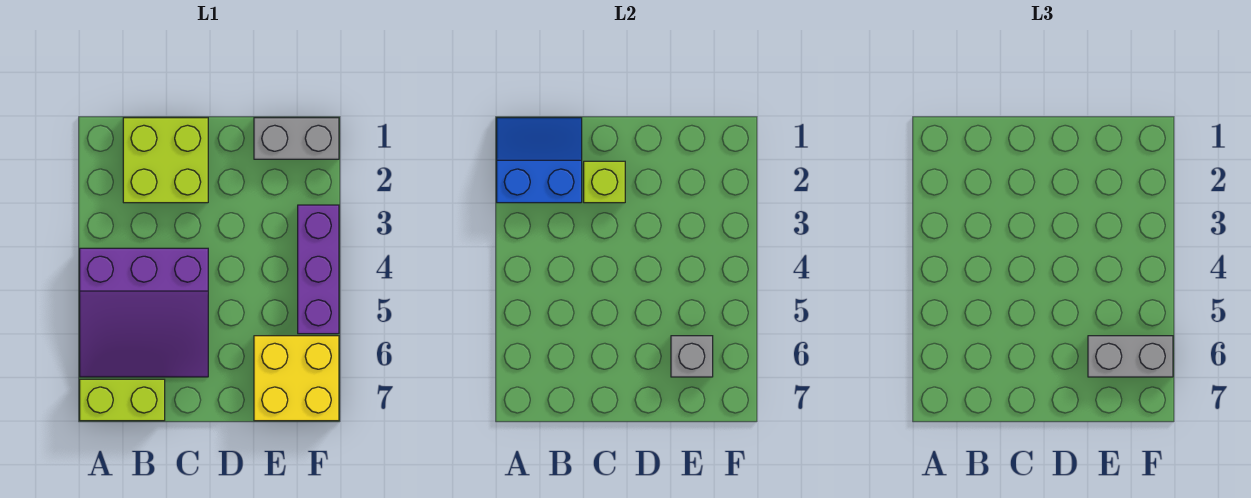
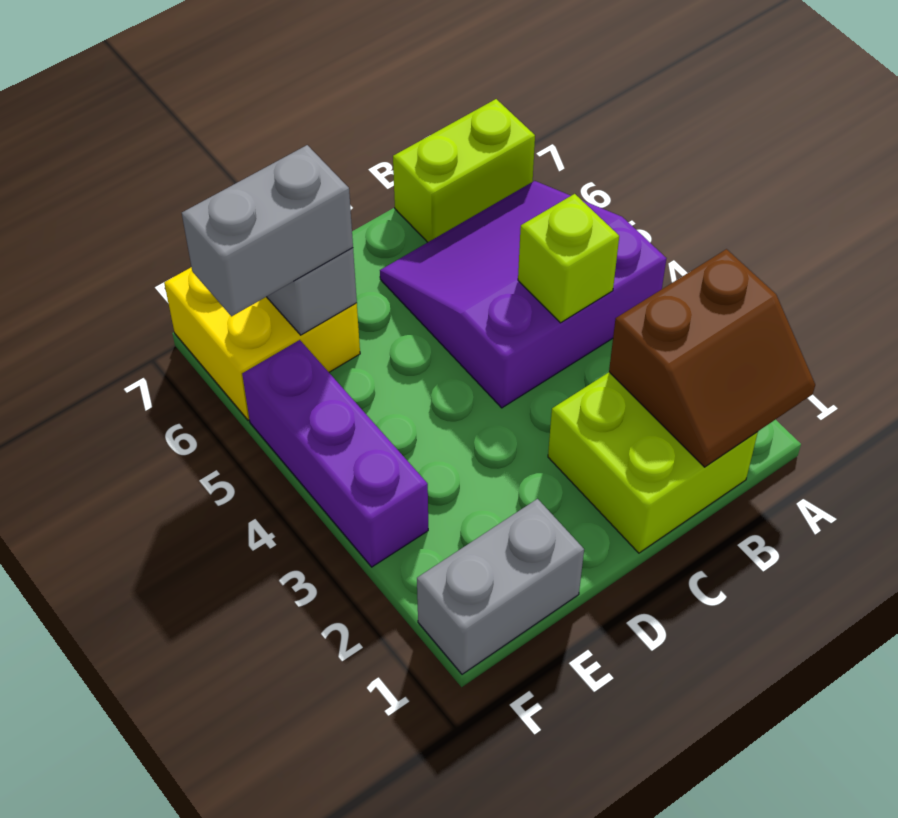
blue 2x2 slope [497,118,582,203] -> brown 2x2 slope [609,249,815,467]
lime 1x1 brick [584,161,625,203] -> lime 1x1 brick moved to [518,194,619,323]

